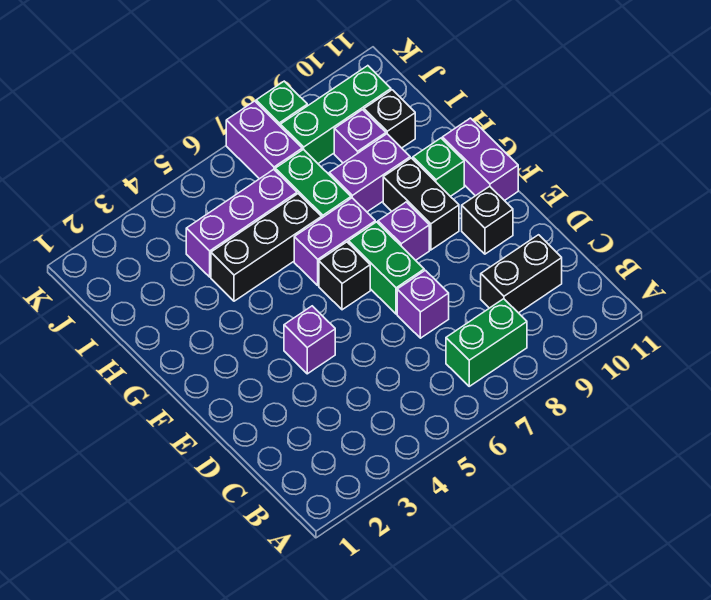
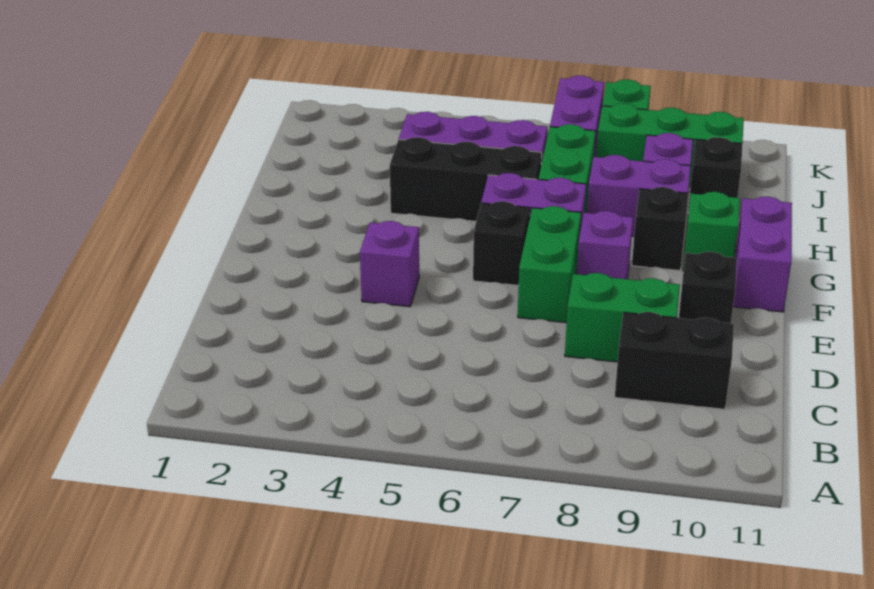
green 1x2 brick [446,299,527,386] -> green 1x2 brick moved to [565,273,680,362]
purple 1x1 brick [397,270,449,338] -> none
black 1x2 brick [383,158,459,250] -> black 1x1 brick [632,187,688,271]

